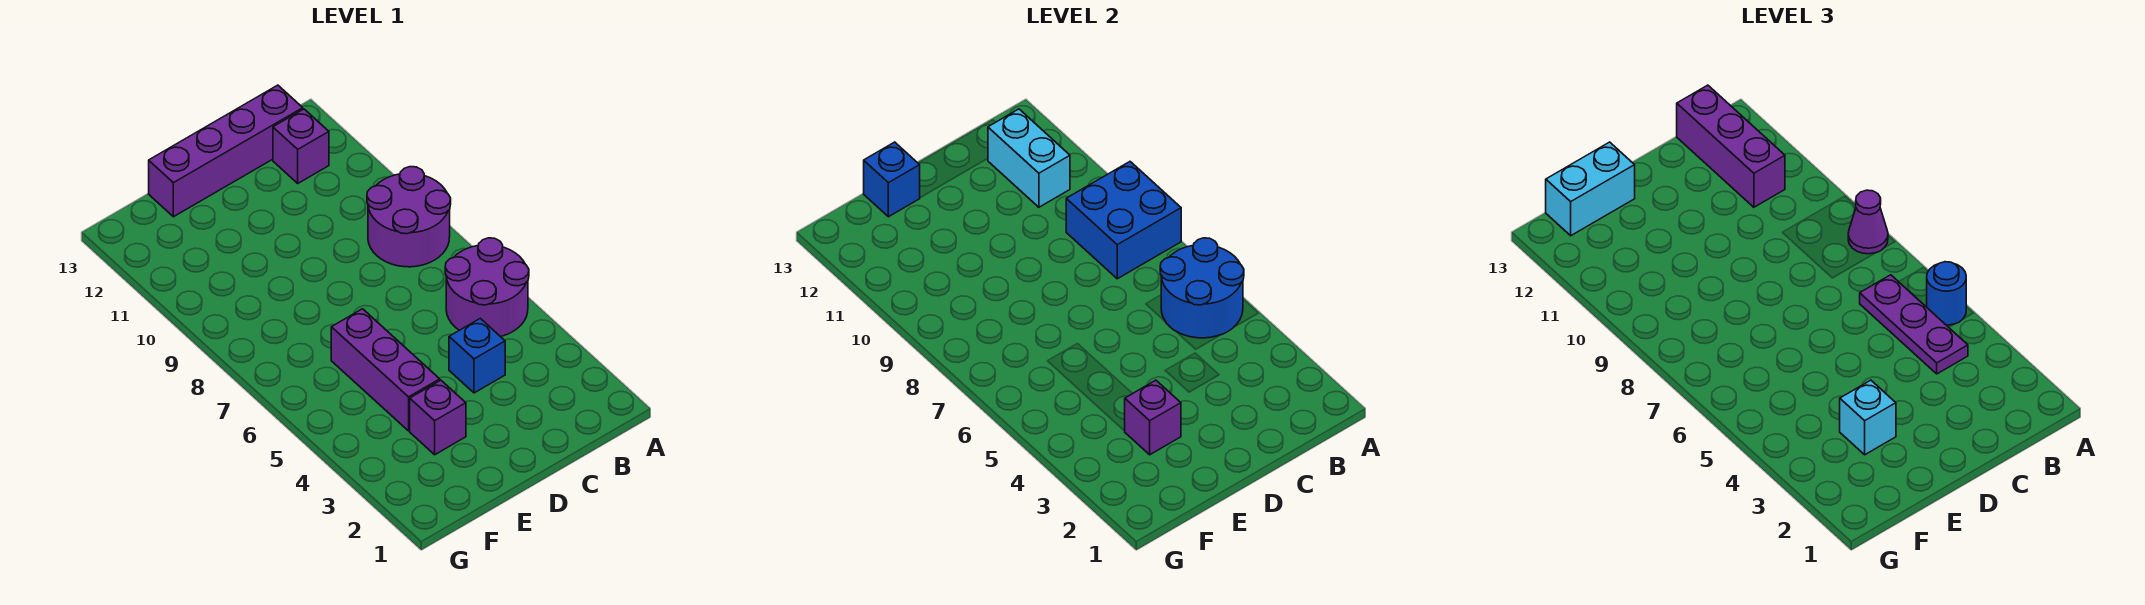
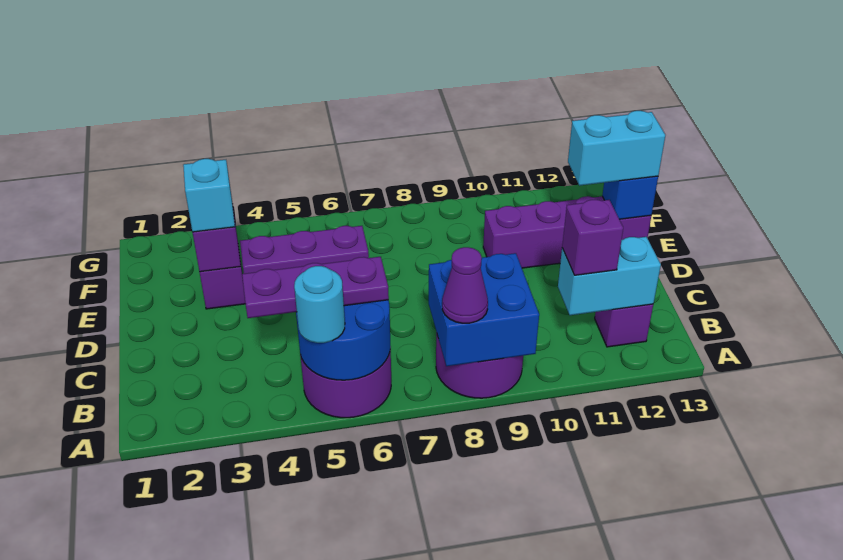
blue 1x1 round brick [1927,262,1966,325] -> cyan 1x1 round brick [294,266,345,343]
purple 1x3 brick [1677,85,1785,207] -> purple 1x1 brick [562,200,623,275]
purple 1x4 brick [149,85,303,217] -> purple 1x4 brick turned to [483,196,651,268]
blue 1x1 brick [449,318,505,393] -> none
cyan 1x2 brick [1546,142,1635,236] -> cyan 1x2 brick turned to [568,111,665,186]

